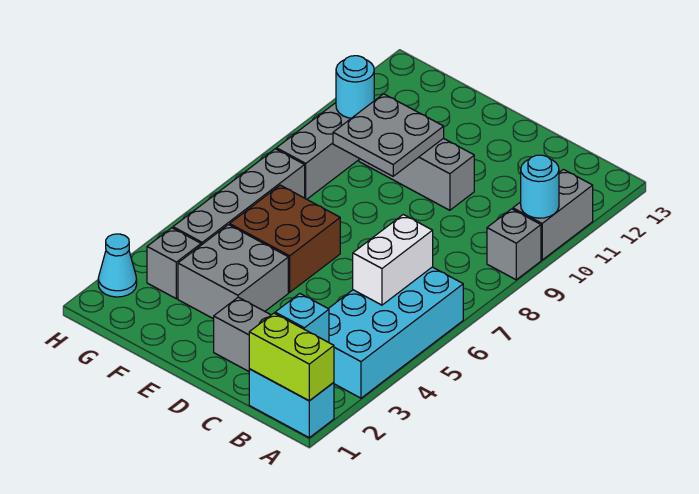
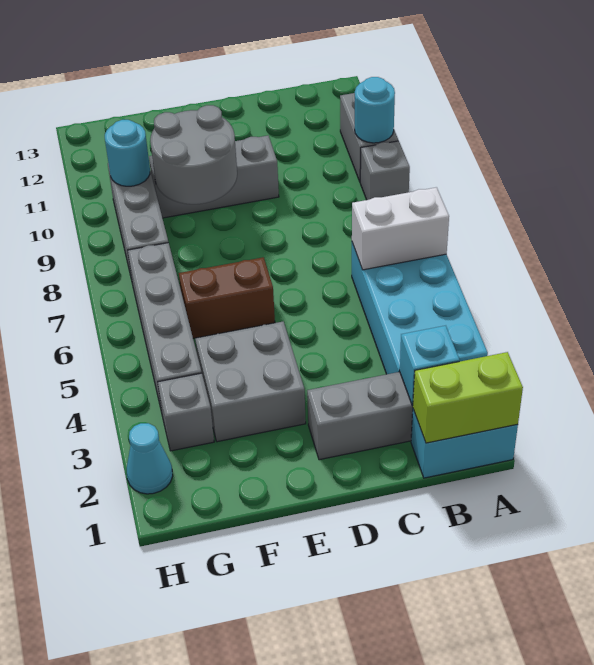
white 1x2 brick [353,215,433,305] -> white 1x2 brick turned to [352,187,449,270]
brown 2x2 brick [230,185,340,292] -> brown 1x2 brick [179,257,275,338]
grey 2x2 plate [333,94,444,176] -> grey 2x2 round brick [150,105,237,204]

